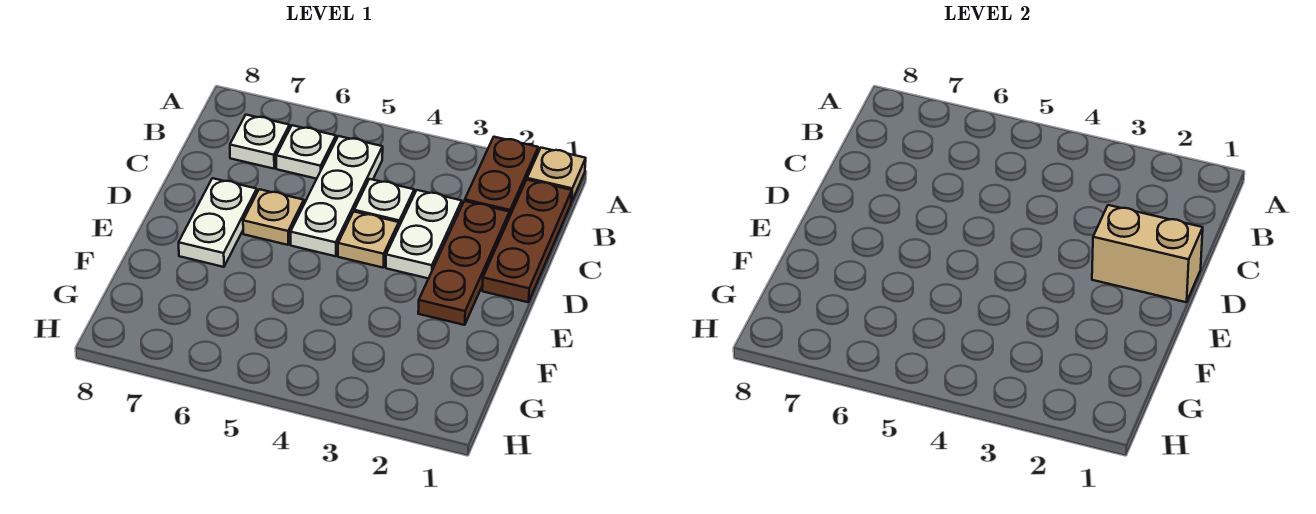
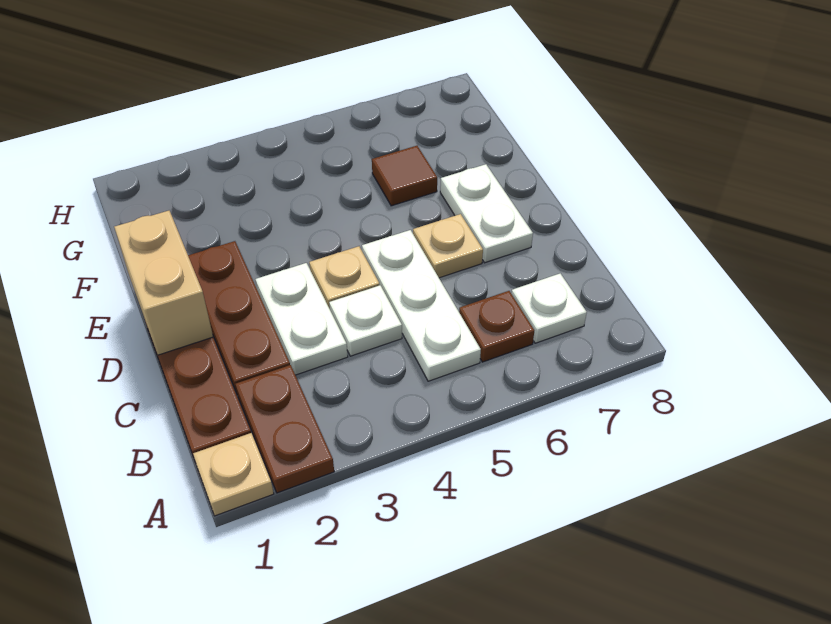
white 1x1 plate [276,125,336,179] -> brown 1x1 plate [459,291,534,362]
tan 1x2 brick [1092,205,1203,302] -> tan 1x2 brick turned to [114,211,213,355]
none -> brown 1x1 tile [372,146,437,206]

